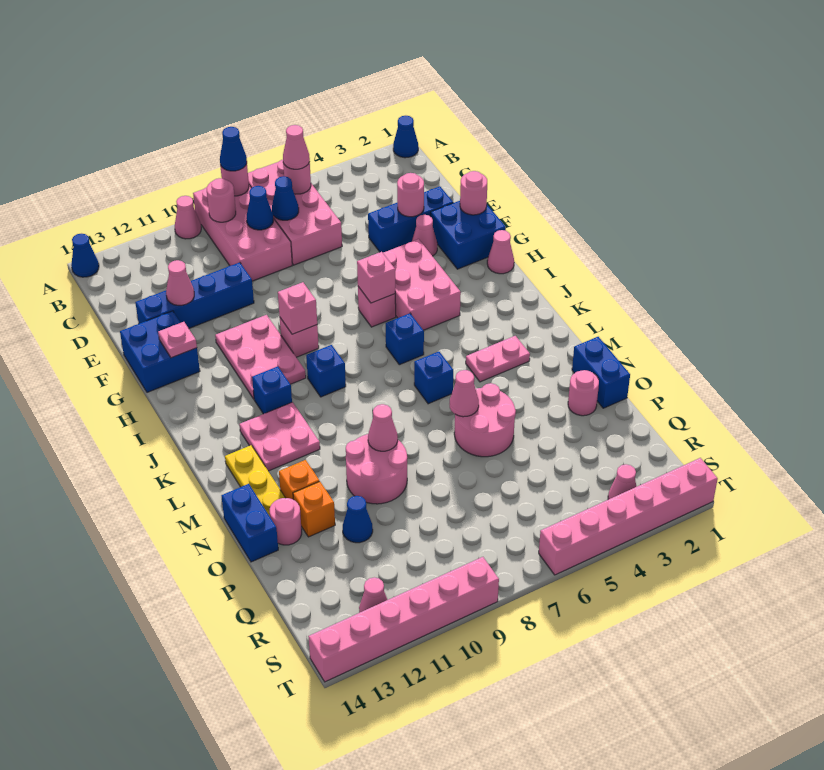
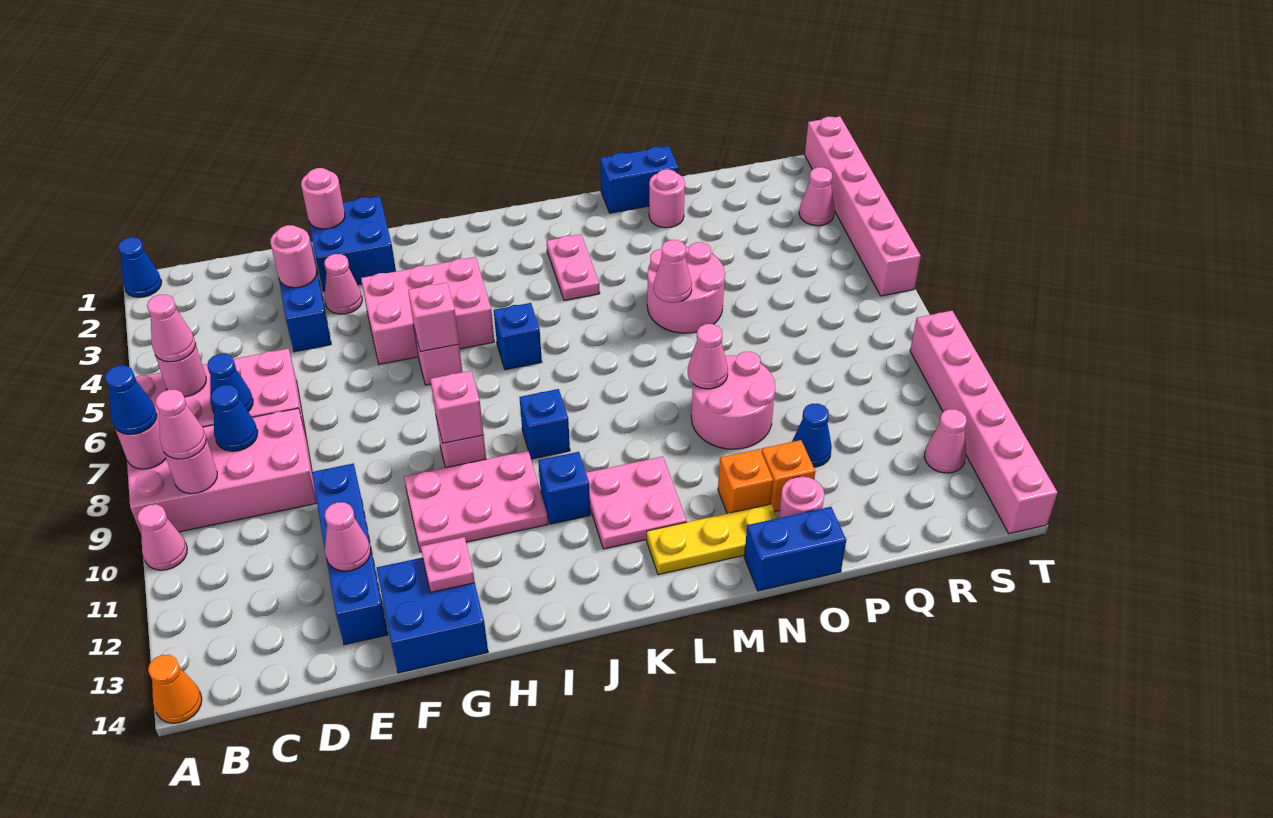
blue 1x1 cone [71,234,99,277] -> orange 1x1 cone [148,655,202,723]
pink 1x1 cone [487,230,514,274] -> pink 1x1 cone moved to [155,390,206,459]
blue 1x1 brick [414,352,453,404] -> none

